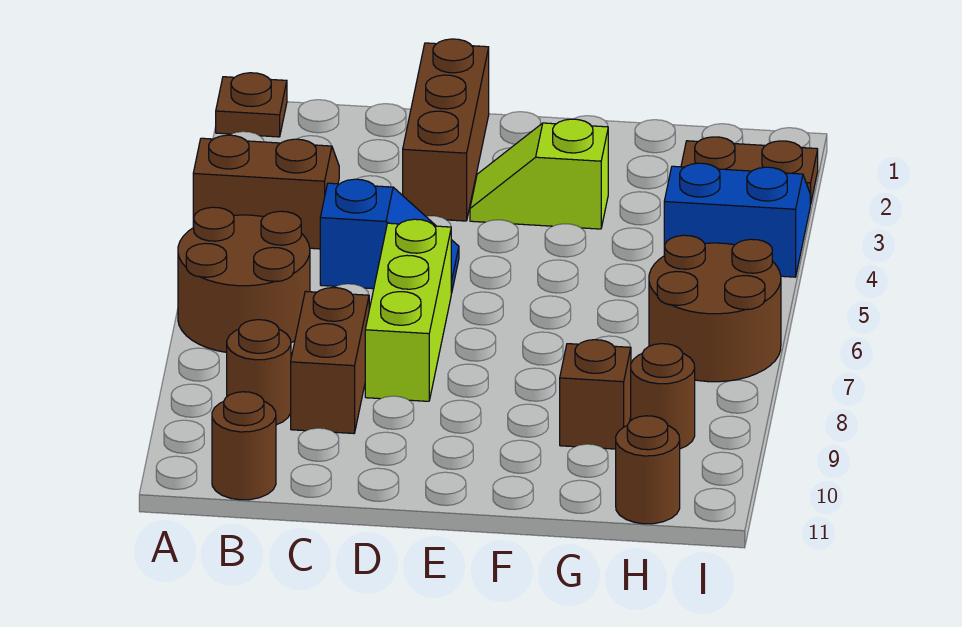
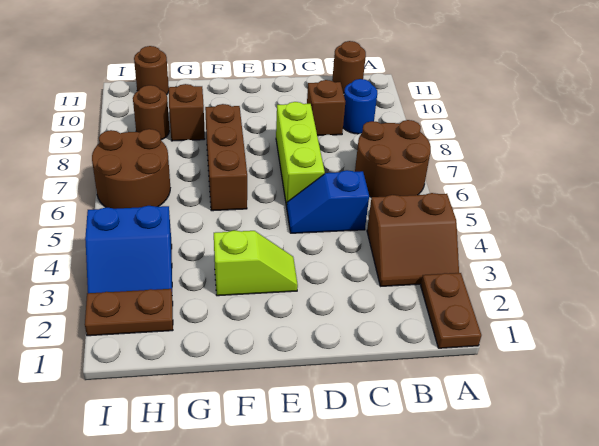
brown 1x1 plate [216,73,287,137] -> brown 1x2 plate [421,273,481,348]
brown 1x1 round brick [227,320,291,425] -> blue 1x1 round brick [343,79,377,134]
brown 1x2 brick [291,288,369,434] -> brown 1x1 brick [307,80,345,136]
brown 1x3 brick [403,39,489,221] -> brown 1x3 brick moved to [205,104,247,211]

